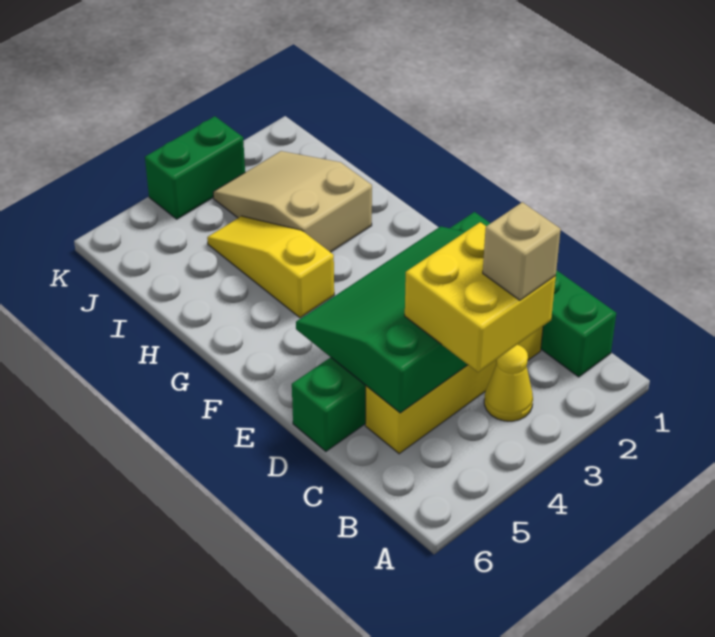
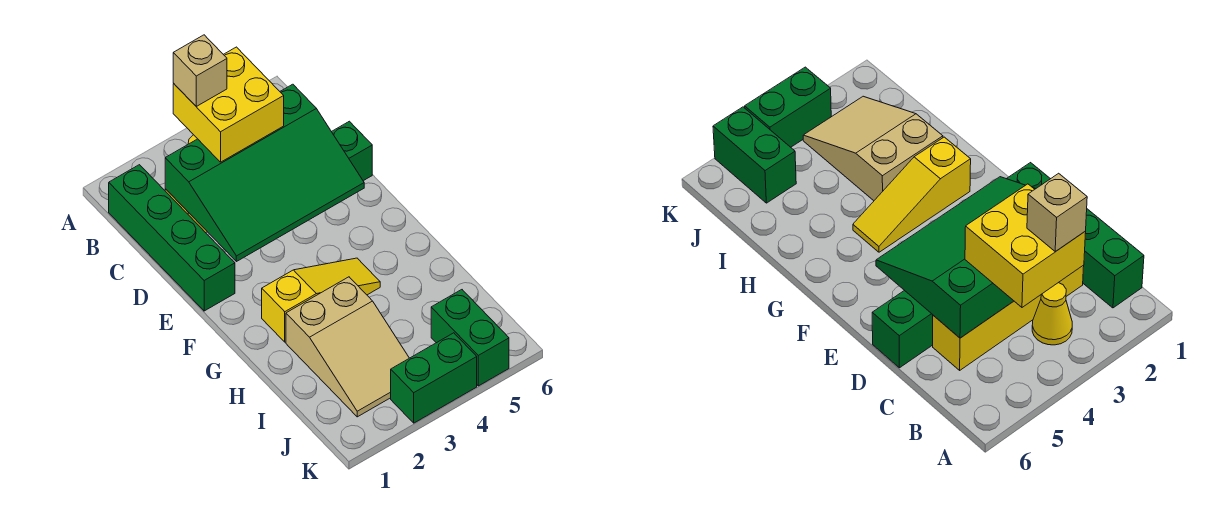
yellow 1x3 slope [207,216,334,318] -> yellow 1x3 slope turned to [262,258,380,342]
none -> green 1x2 brick [431,290,509,386]

